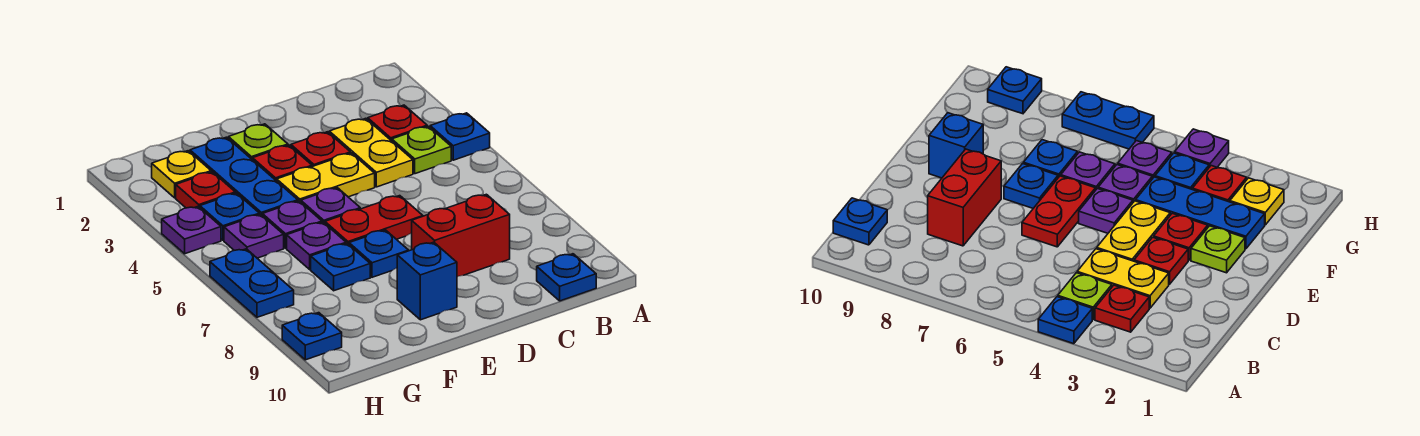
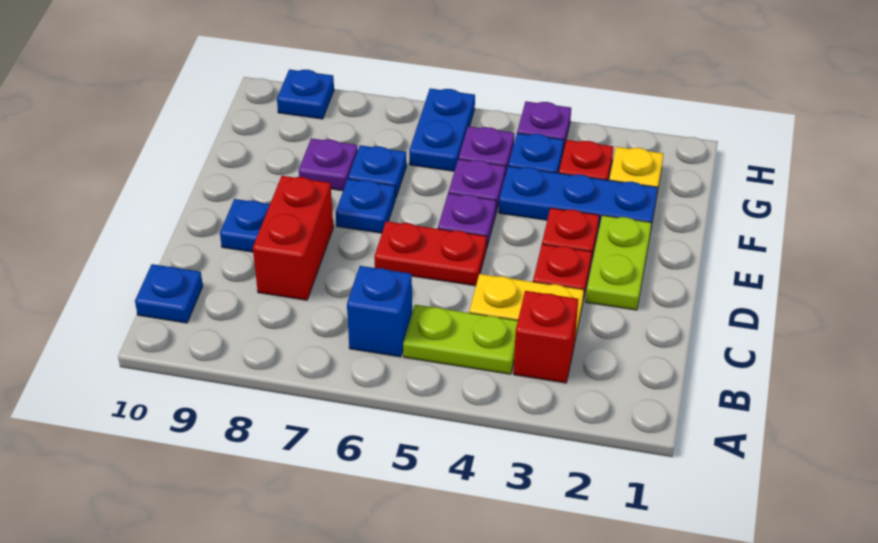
blue 1x1 plate [430,113,490,160] -> blue 1x1 plate moved to [220,199,270,252]
red 1x1 plate [368,105,427,141] -> red 1x1 brick [514,291,578,383]
lime 1x1 plate [392,126,451,174] -> lime 1x2 plate [403,305,518,374]
yellow 1x2 plate [277,153,375,202] -> none
red 1x2 plate [325,196,423,244] -> red 1x2 plate turned to [374,221,487,286]
lime 1x1 plate [228,124,288,160] -> lime 1x2 plate [586,215,652,310]
blue 1x1 brick [397,242,457,320] -> blue 1x1 brick moved to [347,266,412,357]
purple 1x1 plate [287,222,346,269] -> purple 1x1 plate moved to [299,138,358,191]
blue 1x2 plate [210,249,294,317] -> blue 1x2 plate turned to [409,89,475,171]

